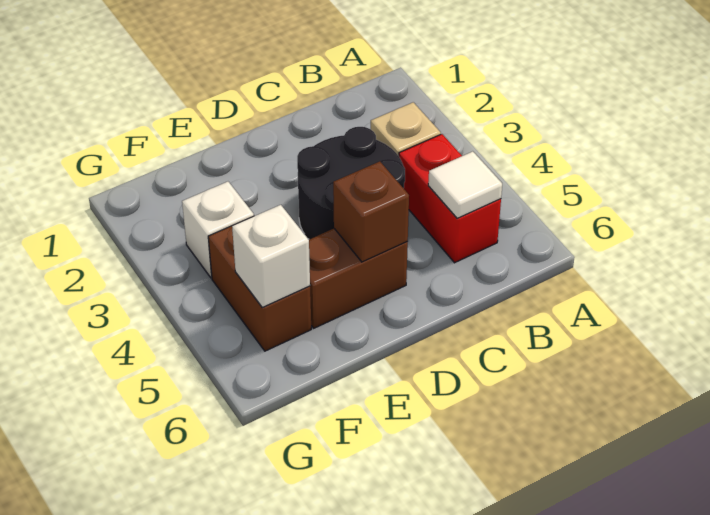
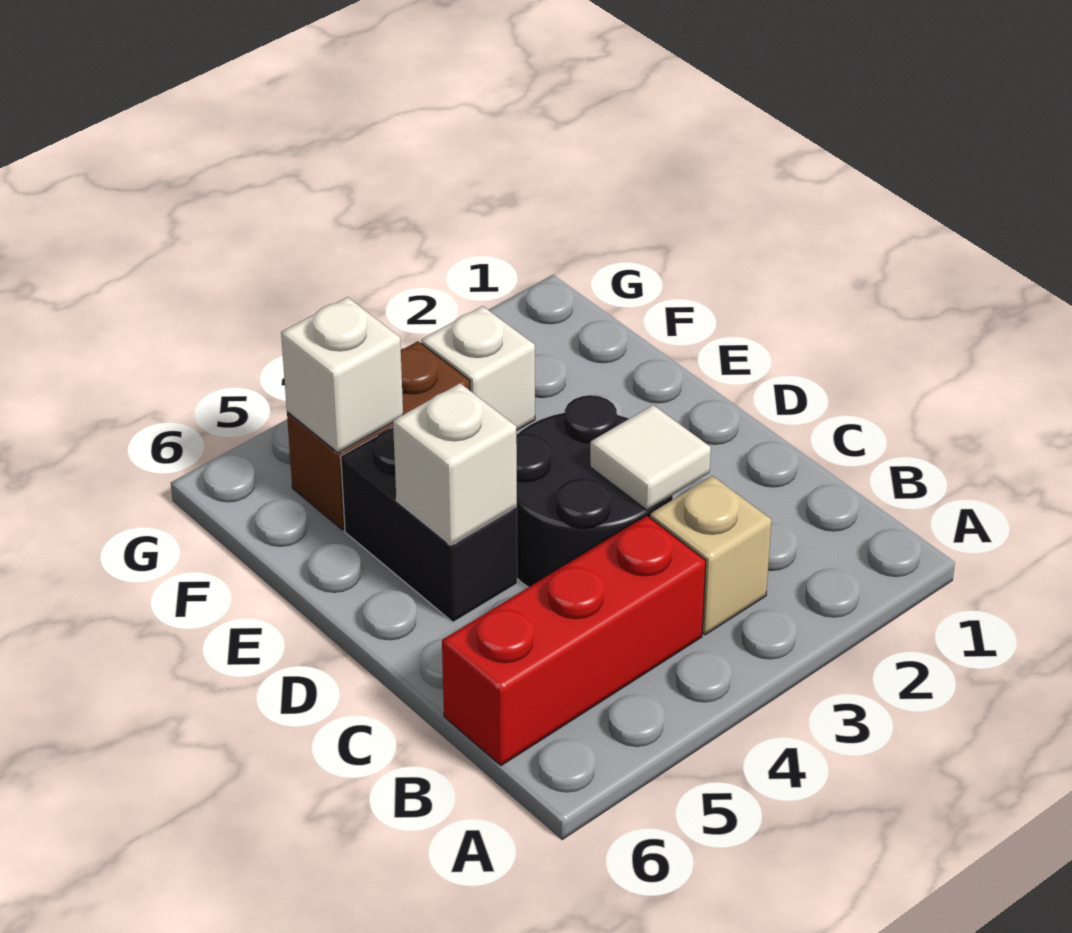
red 1x2 brick [399,134,501,263] -> red 1x3 brick [442,516,706,766]
white 1x1 tile [428,151,502,218] -> white 1x1 tile moved to [590,405,711,510]
brown 1x2 brick [309,229,408,328] -> black 1x2 brick [341,427,517,622]
brown 1x1 brick [333,161,409,262] -> white 1x1 brick [393,383,517,545]

